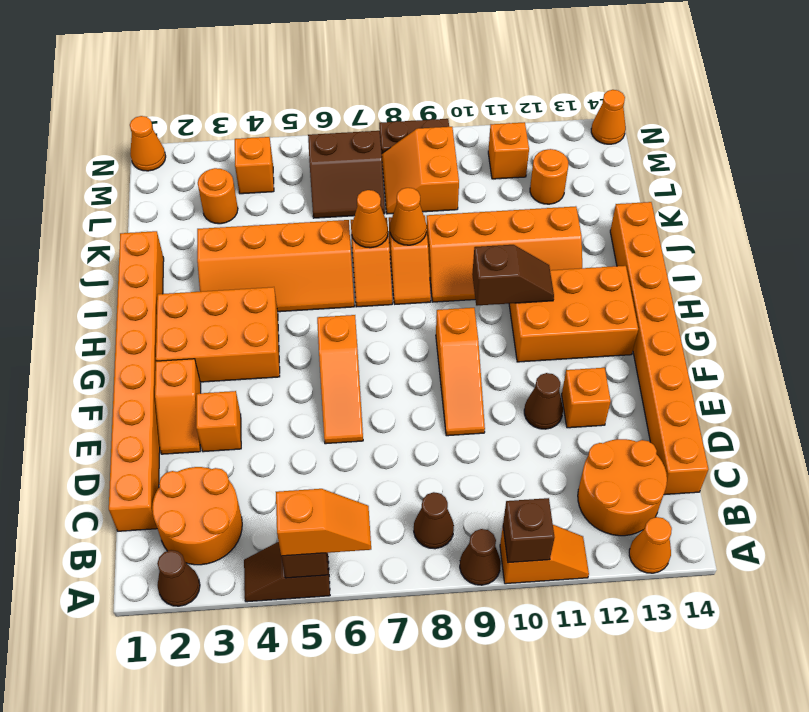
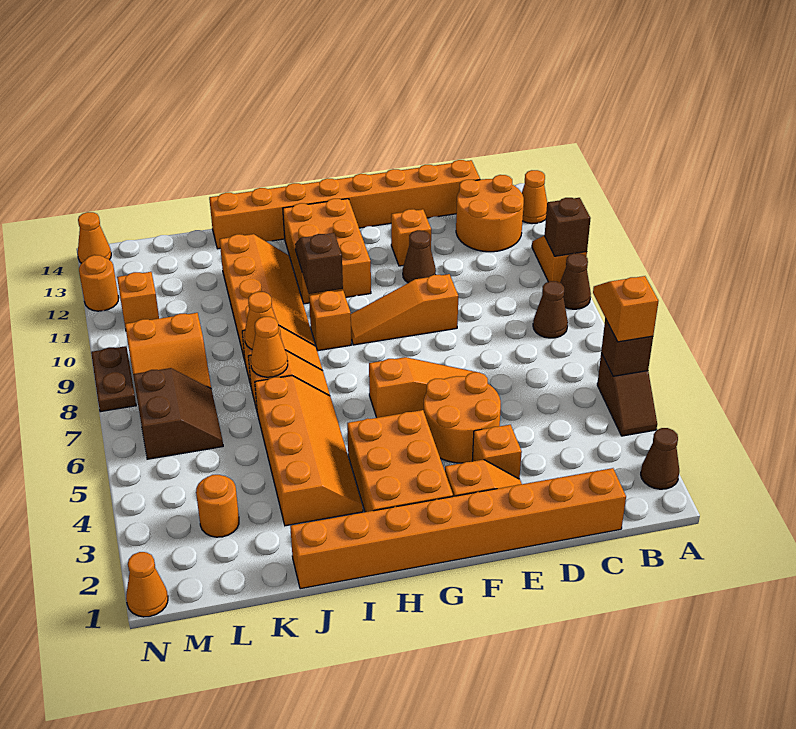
orange 2x2 round brick [152,467,242,565] -> orange 2x2 round brick moved to [424,372,501,463]
orange 1x3 slope [436,308,485,436] -> orange 1x3 slope turned to [351,274,458,345]
orange 1x1 round brick [530,149,568,204] -> orange 1x1 round brick moved to [79,255,119,311]
orange 1x1 brick [235,137,274,194] -> orange 1x1 brick moved to [309,290,351,351]

